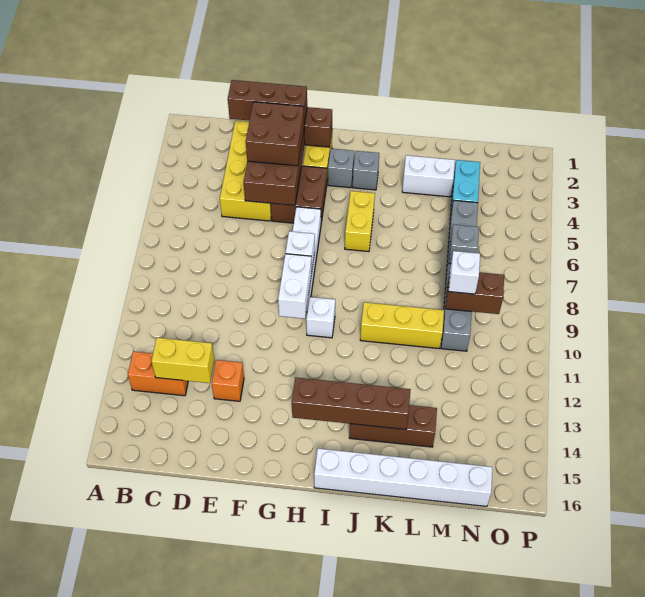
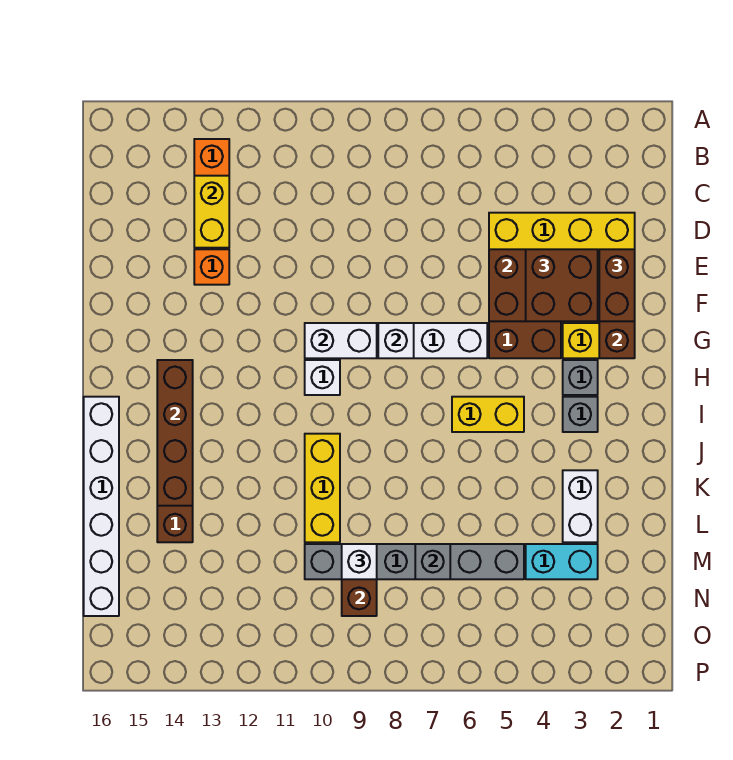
brown 1x3 brick [228,80,307,124] -> brown 1x2 brick [599,249,635,321]

